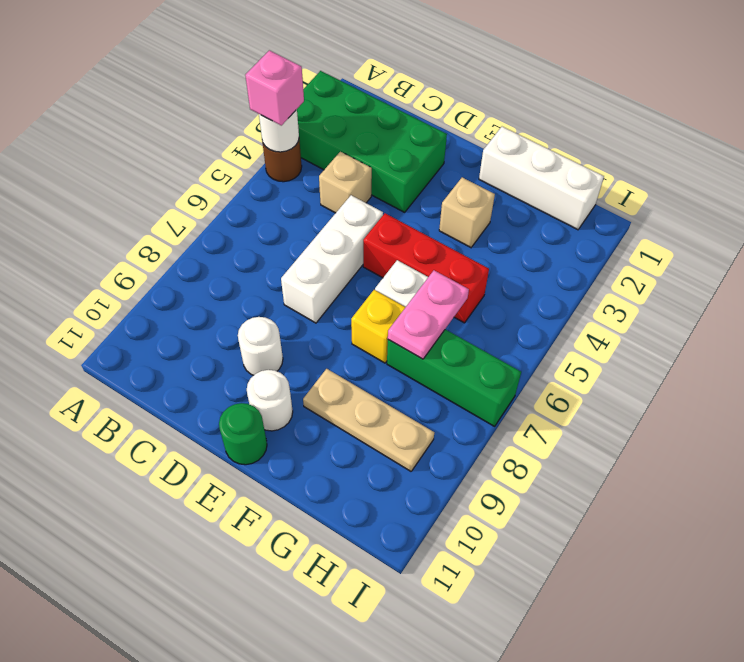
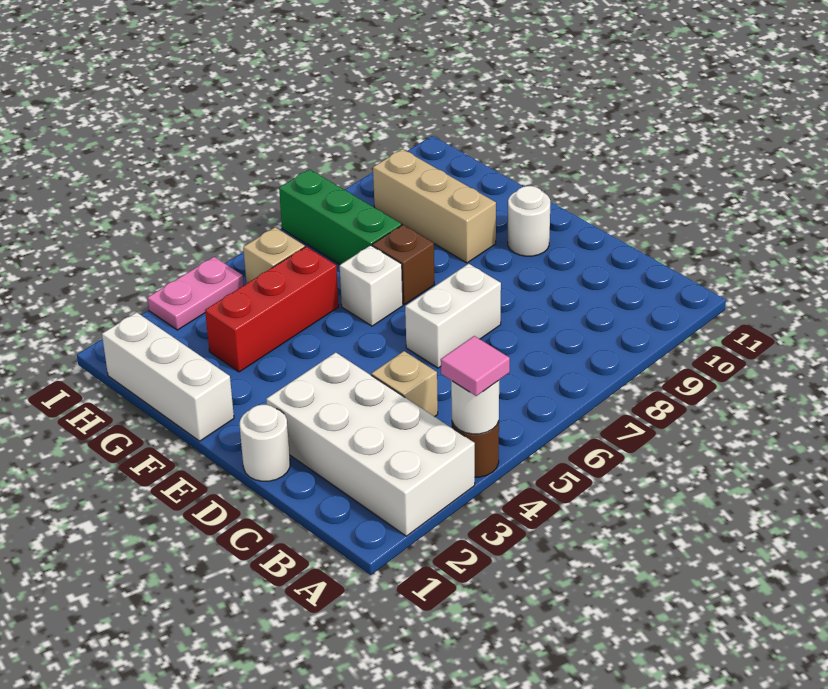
green 2x4 brick [297,71,447,212] -> white 2x4 brick [266,352,475,536]
pink 1x1 brick [245,50,304,125] -> pink 1x1 tile [441,336,510,396]
white 1x3 brick [281,195,383,323] -> white 1x2 brick [405,264,501,368]
white 1x1 round brick [238,317,283,375] -> white 1x1 round brick moved to [240,405,290,481]
red 1x3 brick [363,213,489,323] -> red 1x3 brick turned to [205,247,339,372]
green 1x1 round brick [219,403,267,465] -> none
tan 1x1 brick [439,177,495,247] -> tan 1x1 brick moved to [243,227,305,284]
yellow 1x1 brick [351,290,405,363] -> brown 1x1 brick [372,225,434,305]
tan 1x3 plate [303,369,434,471] -> tan 1x3 brick [373,149,496,263]
pink 1x2 plate [388,270,469,359] -> pink 1x2 plate moved to [148,257,244,330]

